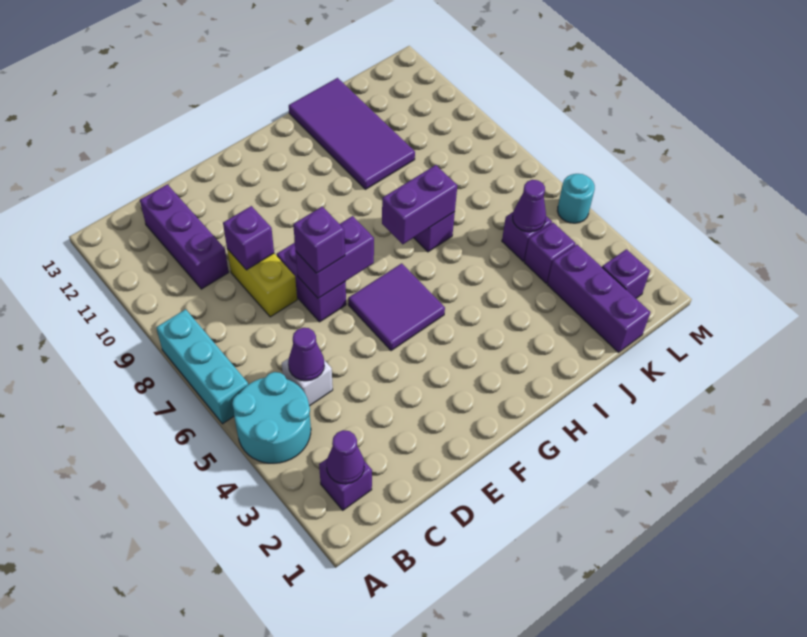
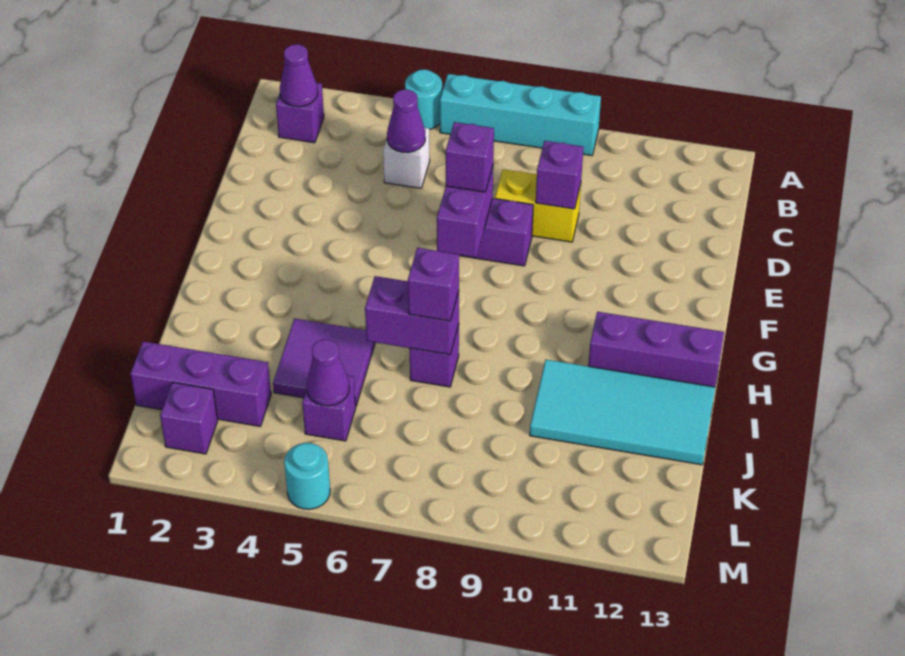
cyan 2x2 round brick [232,372,311,463] -> cyan 1x1 round brick [405,69,442,129]
cyan 1x3 brick [156,309,248,424] -> cyan 1x4 brick [440,74,601,156]
purple 1x3 brick [140,184,229,289] -> purple 1x3 brick moved to [588,312,724,387]
purple 2x2 tile [348,263,445,351] -> purple 2x2 tile moved to [273,319,375,406]
purple 1x2 brick [382,165,457,244] -> purple 1x2 brick turned to [365,276,459,355]
purple 2x4 tile [289,78,415,189] -> cyan 2x4 tile [530,360,715,465]
purple 1x1 brick [524,223,576,283] -> purple 1x1 brick moved to [408,248,459,321]

